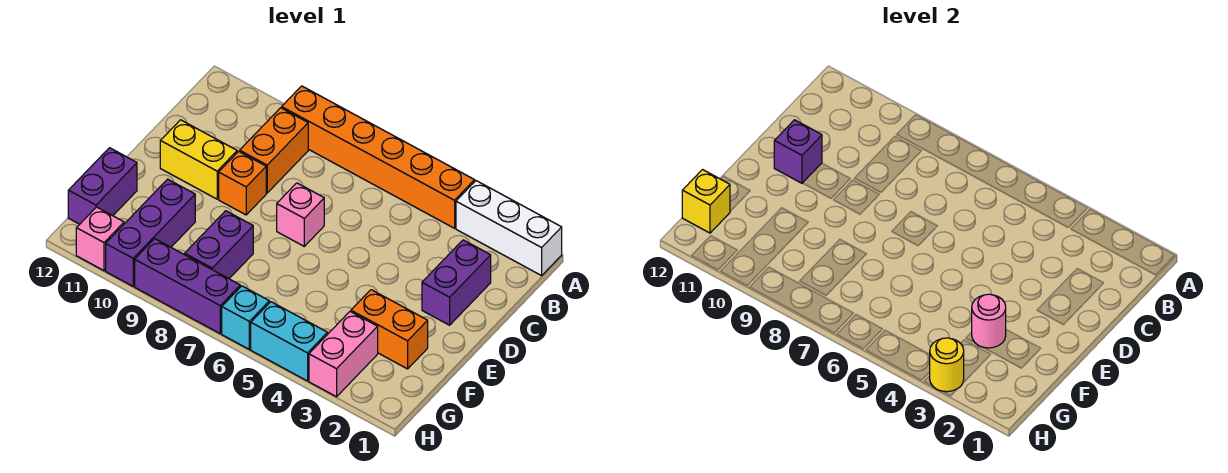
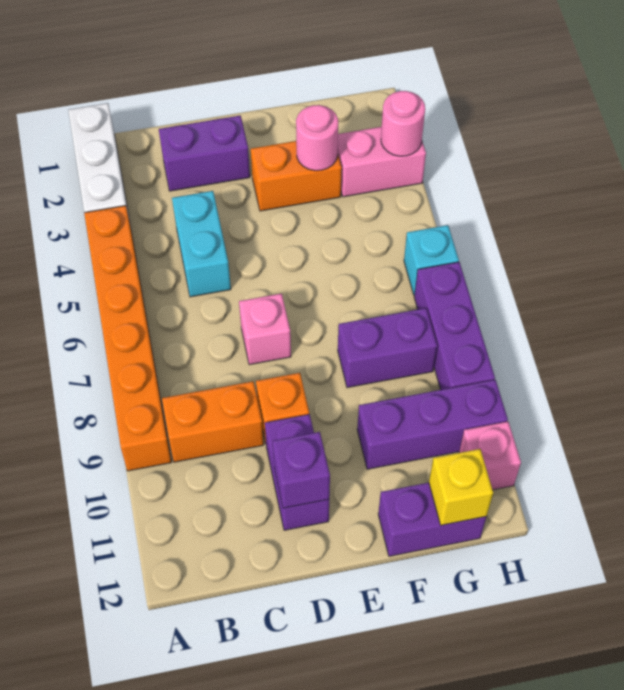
yellow 1x2 brick [160,120,237,199] -> purple 1x2 brick [265,414,329,530]
orange 1x2 brick [351,290,428,369] -> orange 1x2 brick turned to [251,141,342,211]
yellow 1x1 round brick [930,338,964,392] -> pink 1x1 round brick [381,91,425,156]
cyan 1x2 brick [251,302,328,381] -> cyan 1x2 brick moved to [172,191,231,297]

